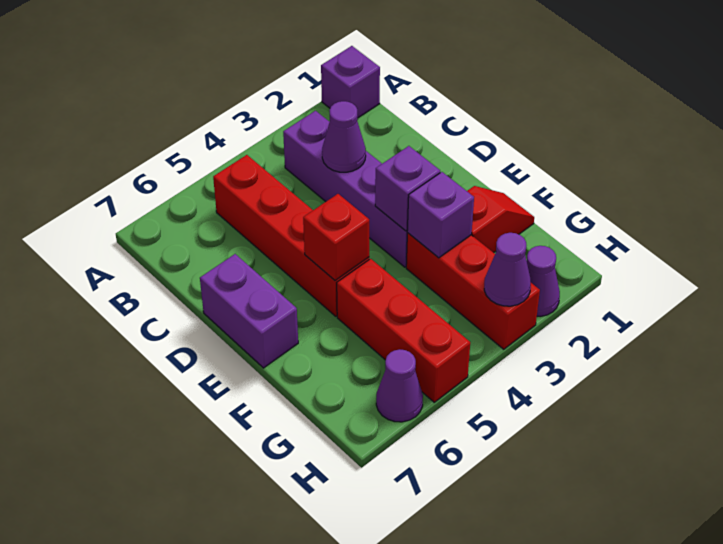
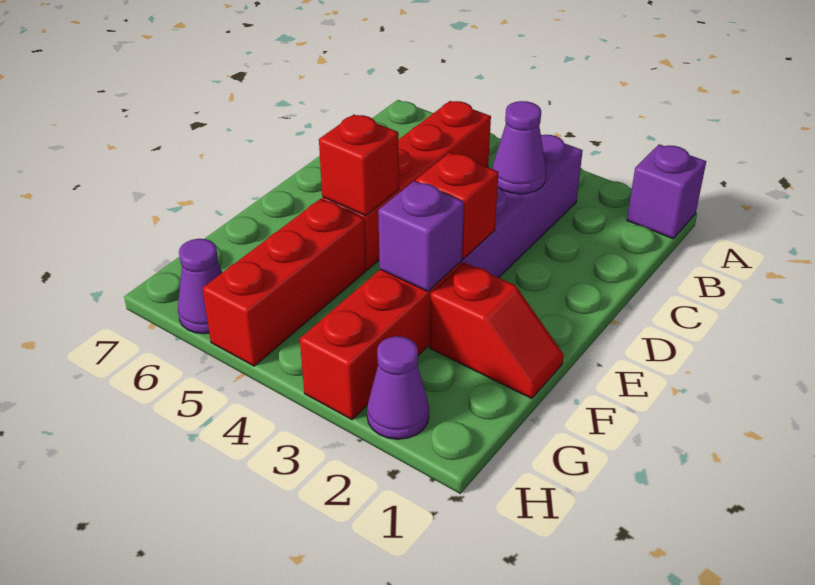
purple 1x2 brick [200,254,298,368] -> none
purple 1x1 brick [375,146,440,231] -> red 1x1 brick [416,152,499,259]
purple 1x1 cone [484,233,531,306] -> none

